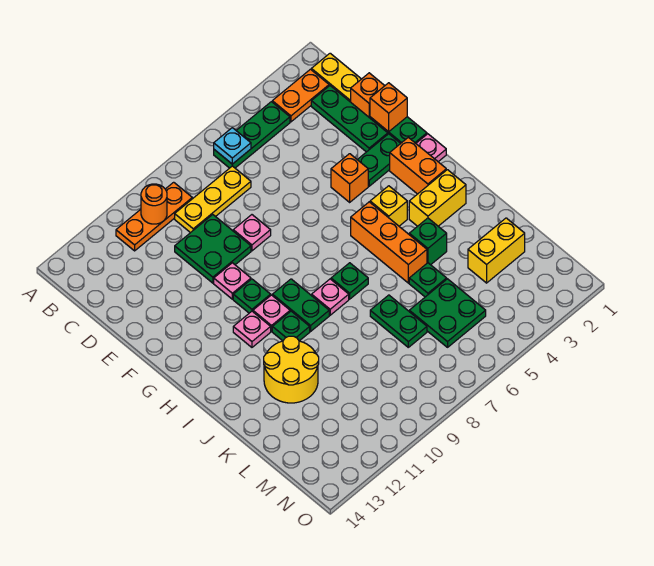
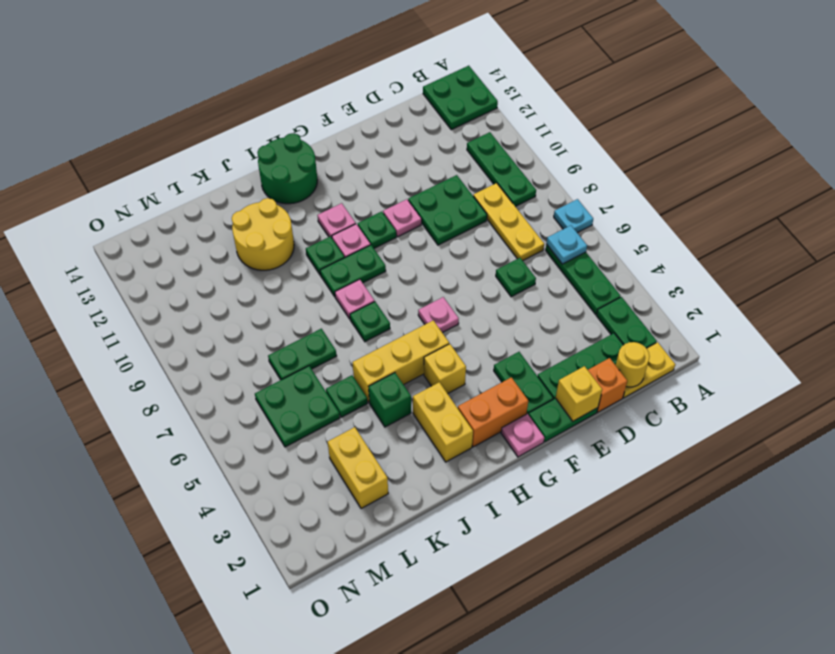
none -> cyan 1x1 plate [554,199,593,233]
none -> green 2x2 plate [423,66,498,130]
orange 1x2 plate [272,69,329,122] -> green 1x2 plate [596,297,657,348]
orange 1x3 plate [116,182,192,251] -> green 1x3 plate [467,132,536,207]
orange 1x1 round brick [141,184,167,224] -> none
none -> yellow 1x1 round brick [616,342,650,387]
none -> green 1x1 plate [496,258,536,297]
orange 1x1 brick [370,83,407,132] -> yellow 1x1 brick [556,366,602,421]
pink 1x1 plate [233,215,271,251] -> pink 1x1 plate moved to [418,297,459,333]
orange 1x1 brick [331,154,368,202] -> none
orange 1x3 brick [351,202,427,283] -> yellow 1x3 brick [353,320,449,403]
none -> green 2x2 round brick [257,133,317,204]

